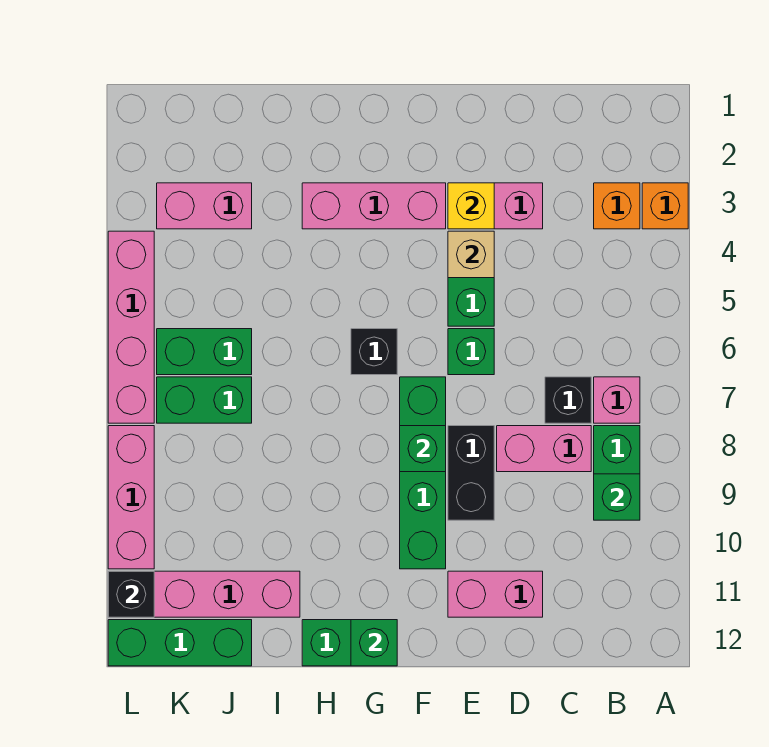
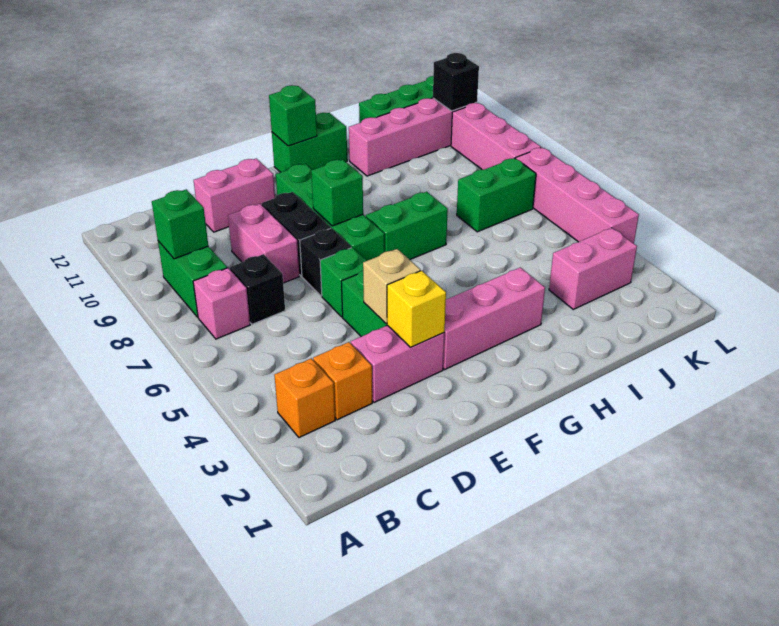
orange 1x1 brick [642,183,688,229] -> orange 1x1 brick moved to [313,342,372,420]
pink 1x2 brick [497,426,591,472] -> pink 1x2 brick turned to [228,204,299,283]
black 1x1 brick [351,329,397,375] -> black 1x1 brick moved to [300,228,351,296]
green 1x2 brick [157,329,252,375] -> green 1x2 brick moved to [366,192,448,260]

